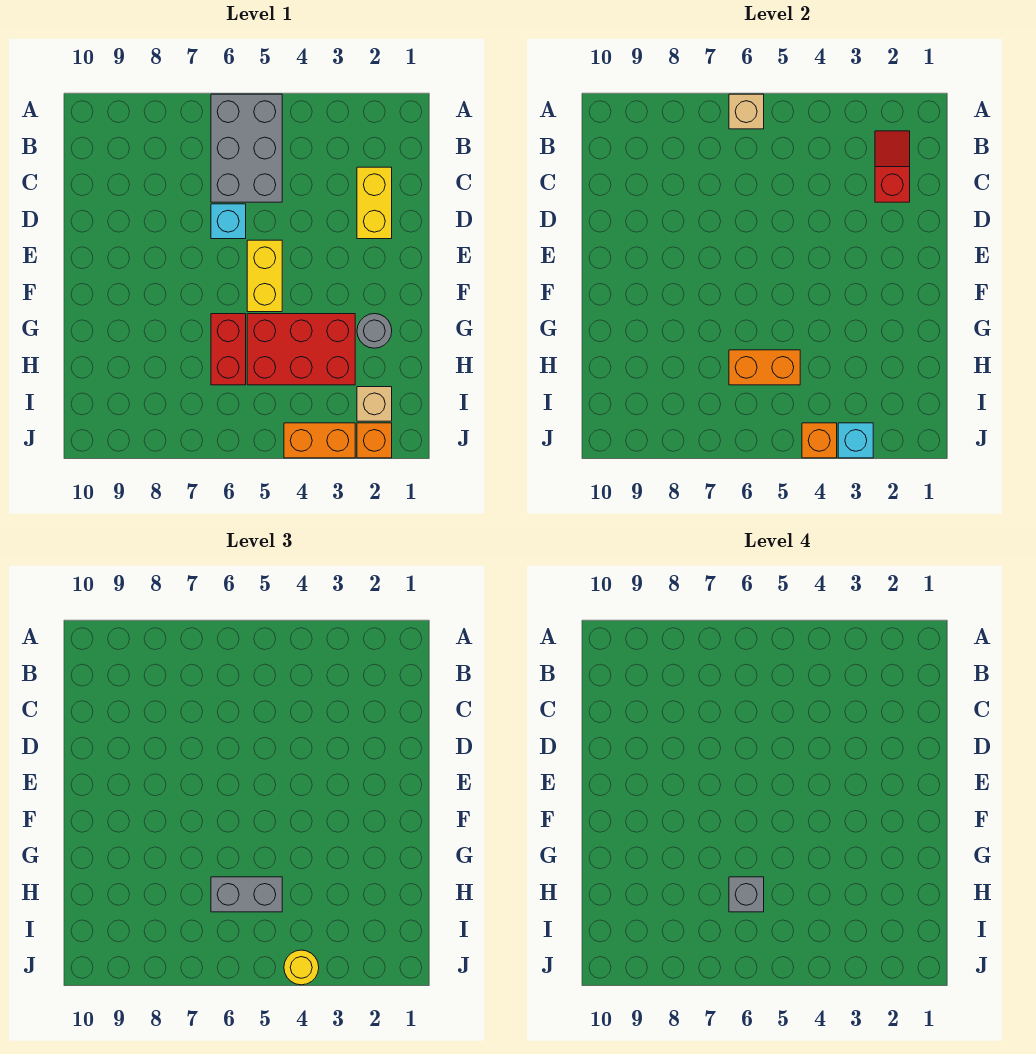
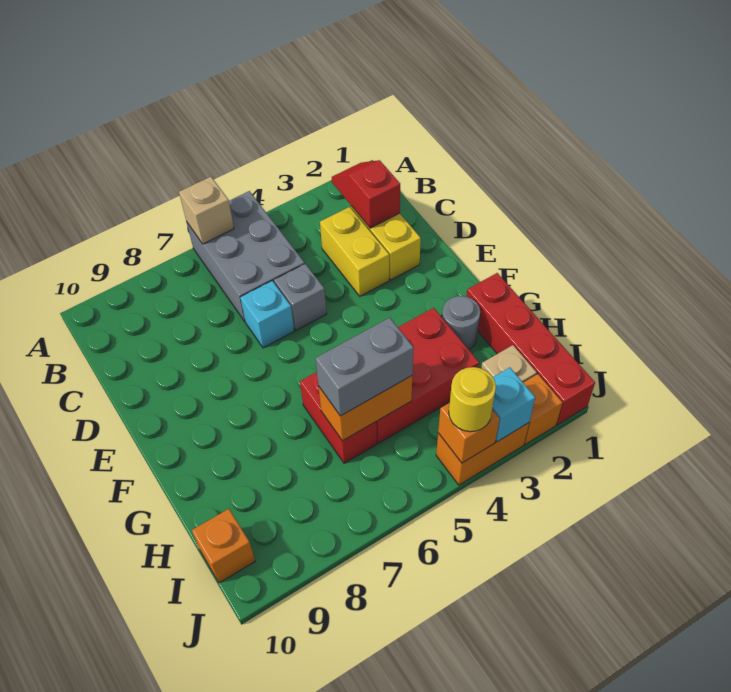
yellow 1x2 brick [247,240,282,312] -> yellow 1x2 brick moved to [320,207,389,296]
none -> red 1x4 brick [467,273,595,425]
grey 1x1 brick [729,877,764,912] -> grey 1x1 brick moved to [274,264,327,330]
none -> orange 1x1 brick [192,509,255,583]

